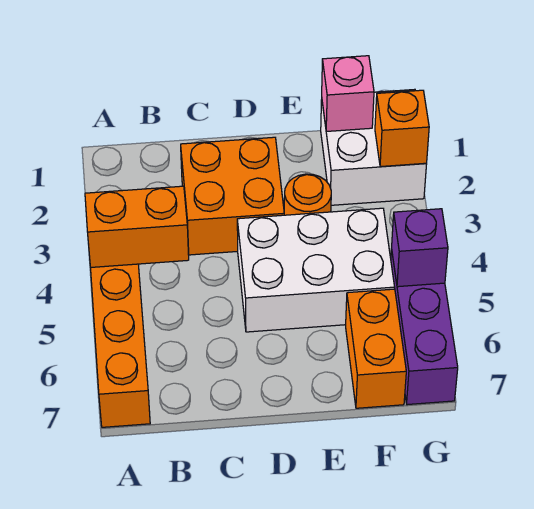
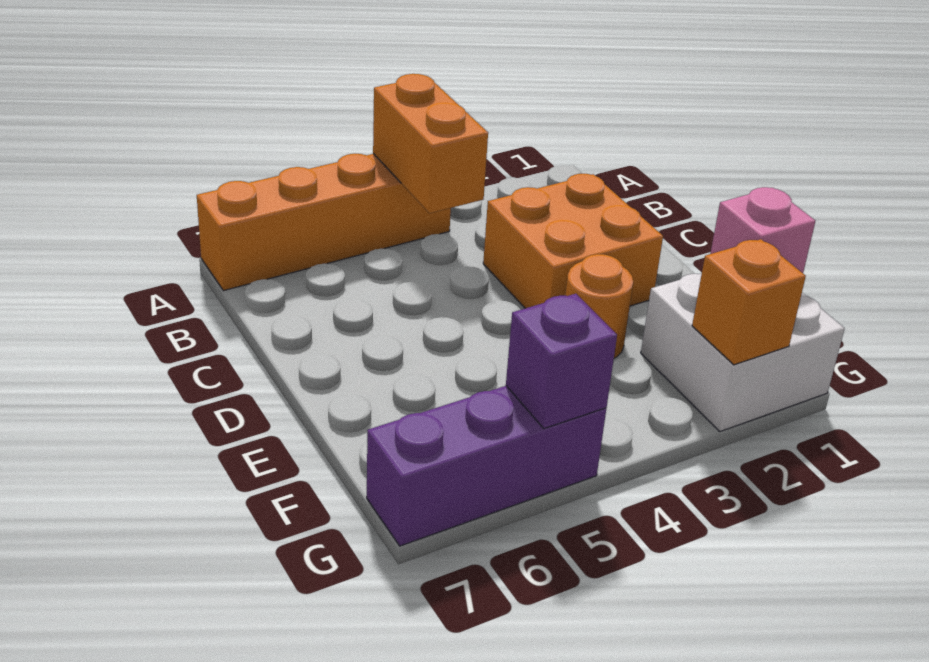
white 2x3 brick [237,208,395,332] -> none
orange 1x2 brick [346,289,406,408] -> none

